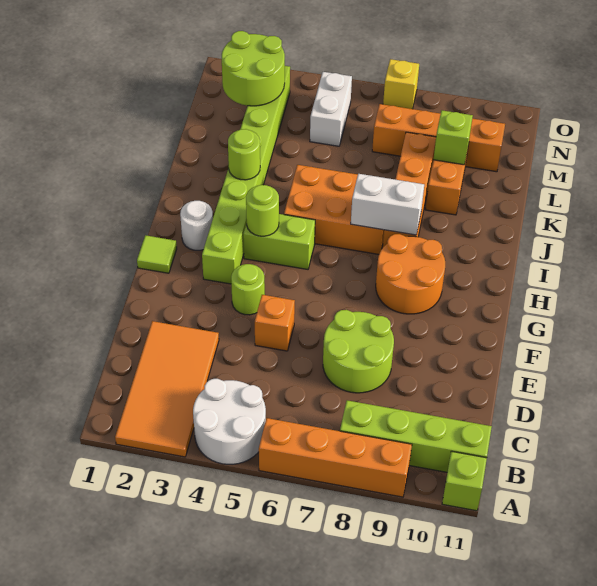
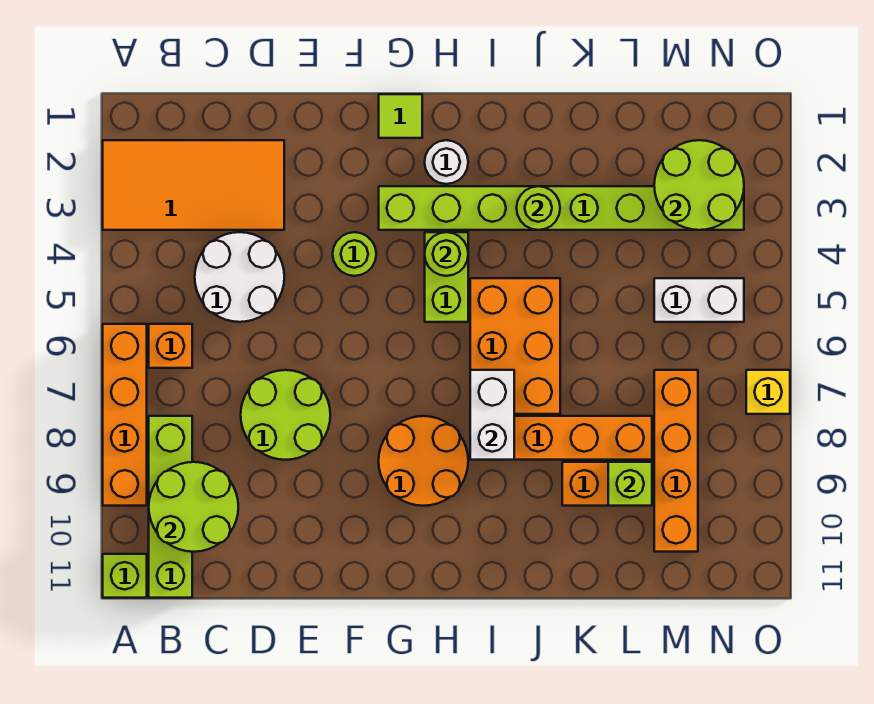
white 2x2 round brick [193,379,266,464] -> white 2x2 round brick moved to [195,232,284,322]
none -> lime 2x2 round brick [149,462,238,552]
orange 1x1 brick [255,295,295,351] -> orange 1x1 brick moved to [149,324,192,368]

